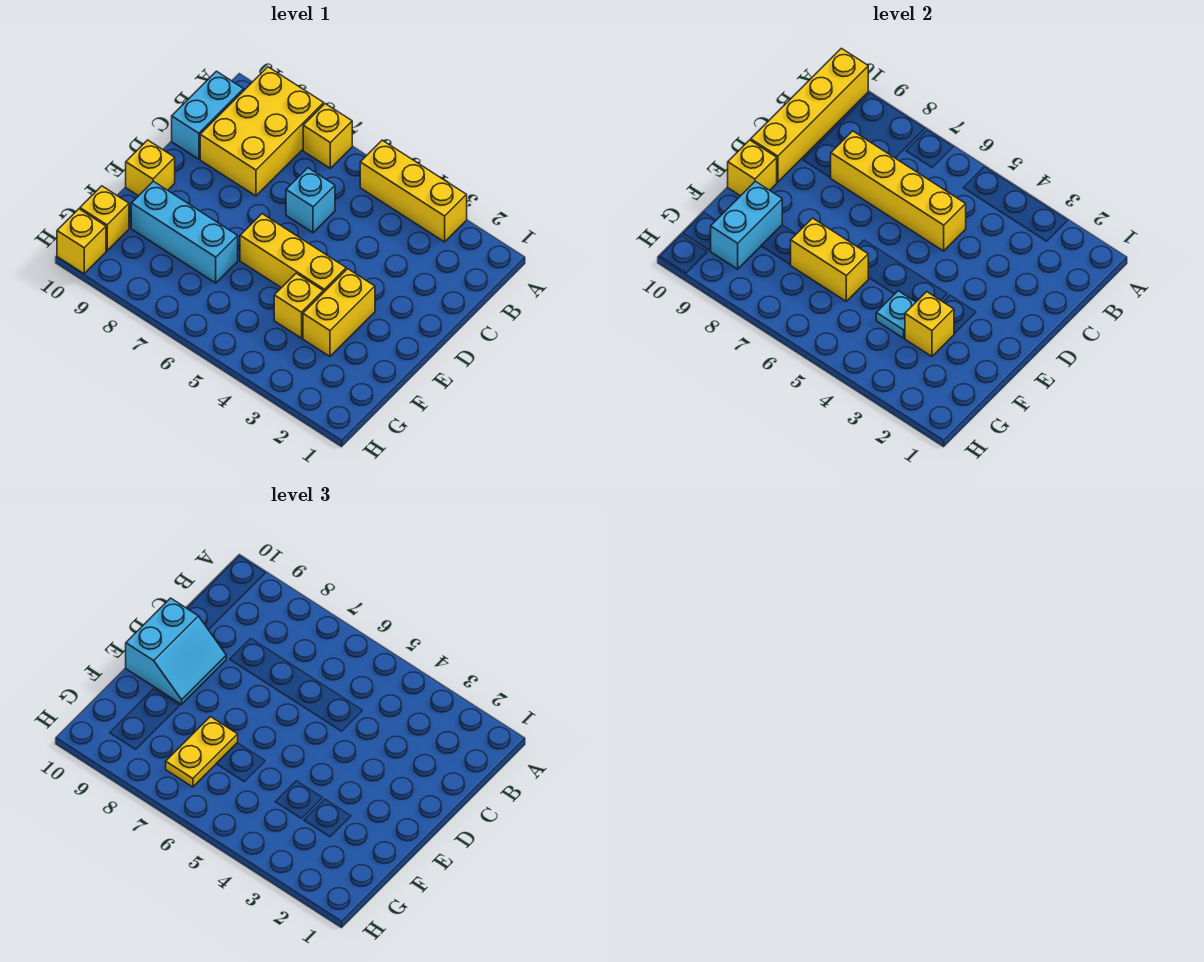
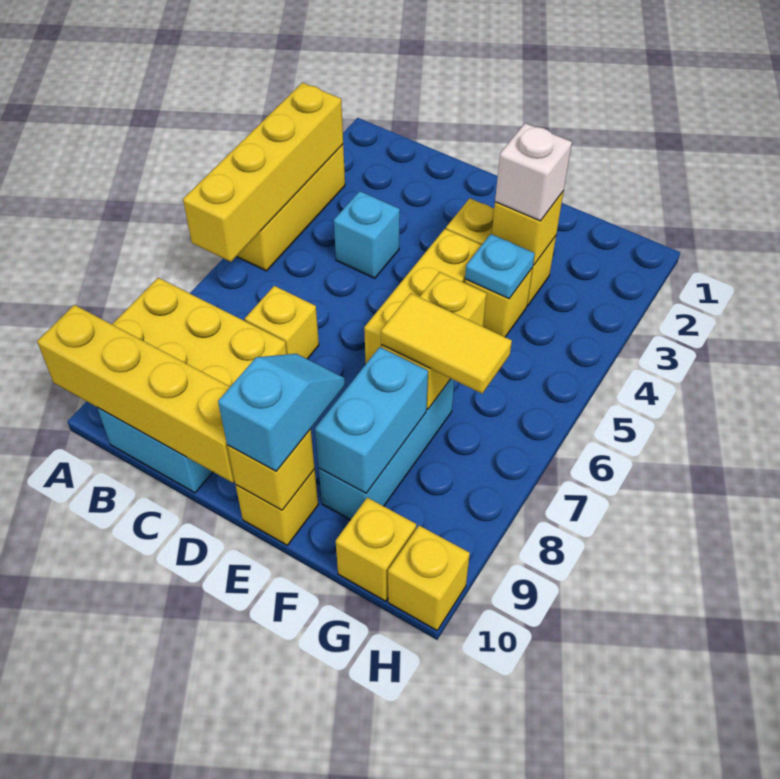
yellow 1x1 brick [303,104,352,168] -> yellow 1x1 brick moved to [245,286,319,359]
yellow 1x4 brick [831,131,966,251] -> yellow 1x4 brick moved to [183,83,343,262]
cyan 1x1 brick [286,168,335,233] -> cyan 1x1 brick moved to [334,191,400,278]
cyan 2x2 slope [126,598,226,704] -> cyan 1x2 slope [218,354,345,471]
none -> white 1x1 brick [495,123,572,221]
yellow 1x2 plate [166,717,238,787] -> yellow 1x2 tile [381,293,512,393]
cyan 1x2 brick [711,181,782,269] -> cyan 1x2 brick turned to [315,347,428,493]

